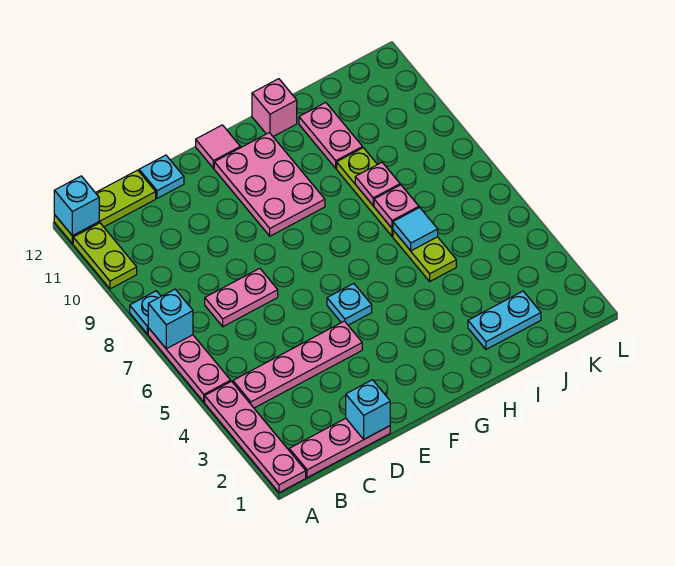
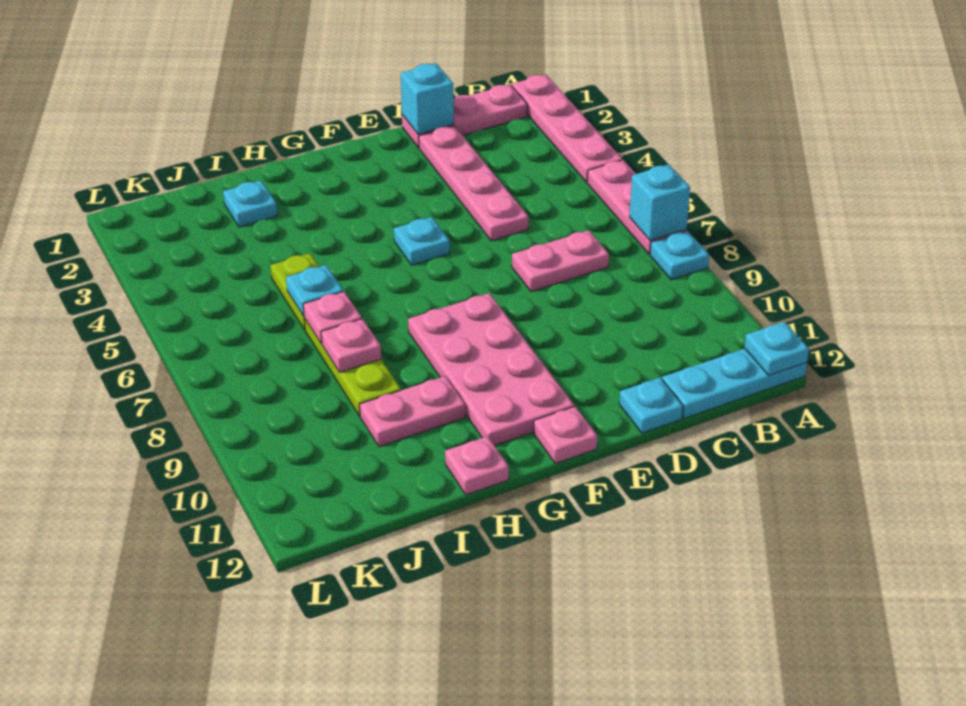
lime 1x2 plate [73,223,137,289] -> none
lime 1x3 plate [54,170,156,244] -> cyan 1x3 plate [662,349,807,418]
cyan 1x1 brick [54,176,99,236] -> cyan 1x1 plate [745,322,809,375]
pink 1x4 plate [233,321,362,408] -> pink 1x4 plate turned to [419,126,529,241]
pink 2x3 plate [214,133,325,236] -> pink 2x4 plate [408,293,574,446]
pink 1x1 tile [196,125,240,168] -> pink 1x1 plate [534,406,597,463]
pink 1x1 brick [252,79,297,137] -> pink 1x1 plate [445,436,509,495]
cyan 1x2 plate [468,291,541,349] -> cyan 1x1 plate [223,181,277,227]
cyan 1x1 tile [393,208,438,251] -> cyan 1x1 plate [286,265,343,316]
pink 1x2 plate [299,102,363,168] -> pink 1x2 plate turned to [360,376,465,447]

